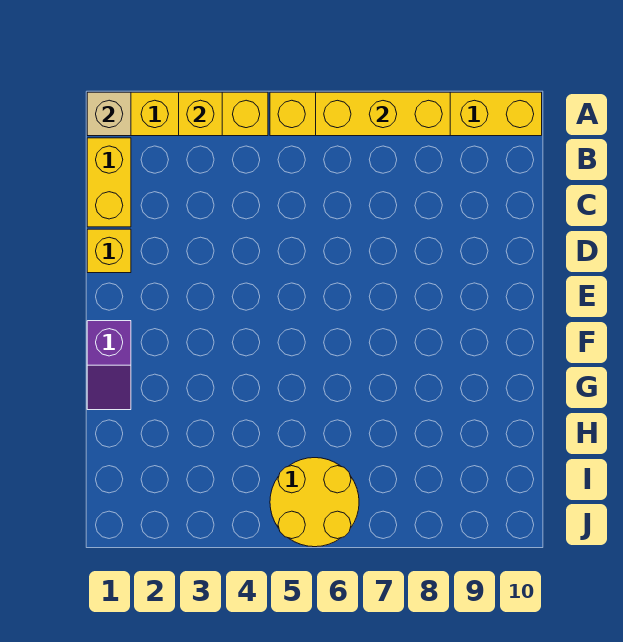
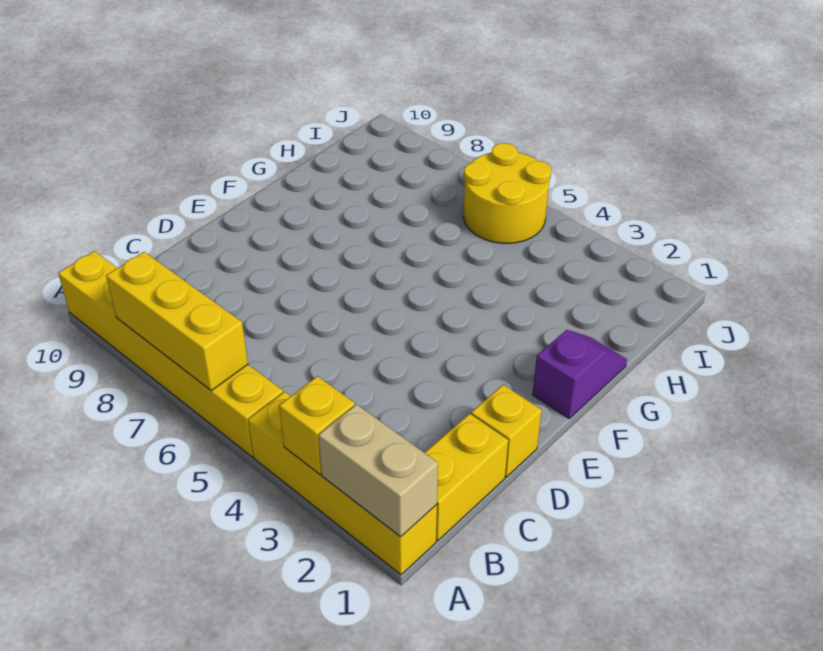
tan 1x1 brick [87,92,131,136] -> tan 1x2 brick [318,404,438,537]

